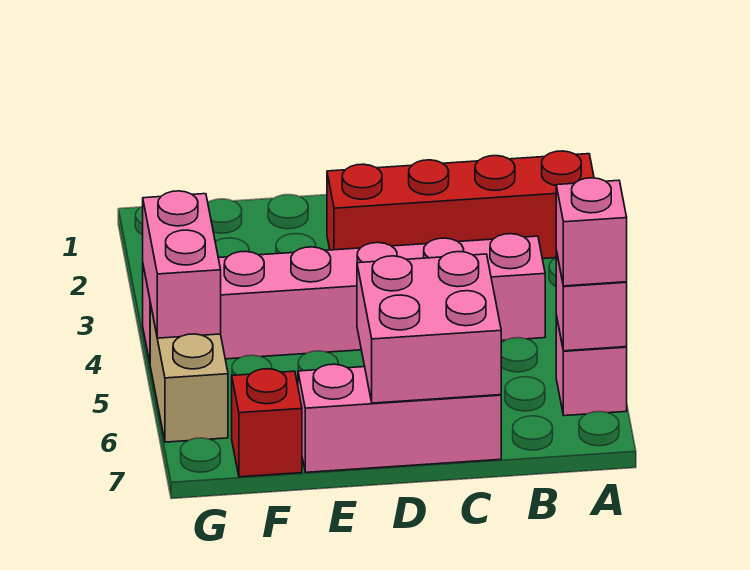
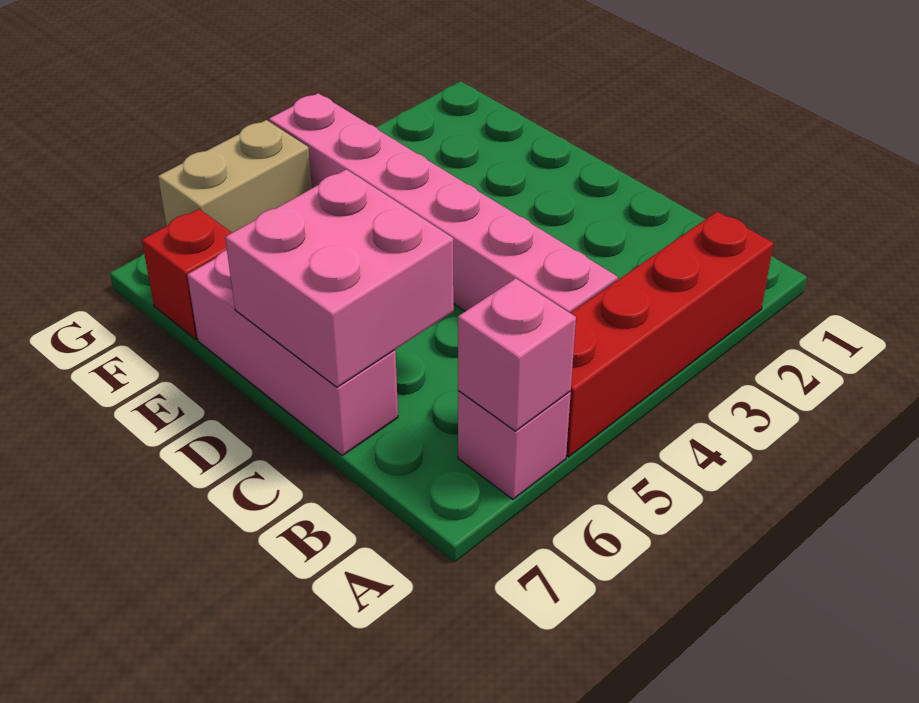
red 1x4 brick [327,151,594,259] -> red 1x4 brick turned to [566,211,774,457]
pink 1x1 brick [556,178,627,286] -> none
pink 1x2 brick [143,191,221,338] -> none

